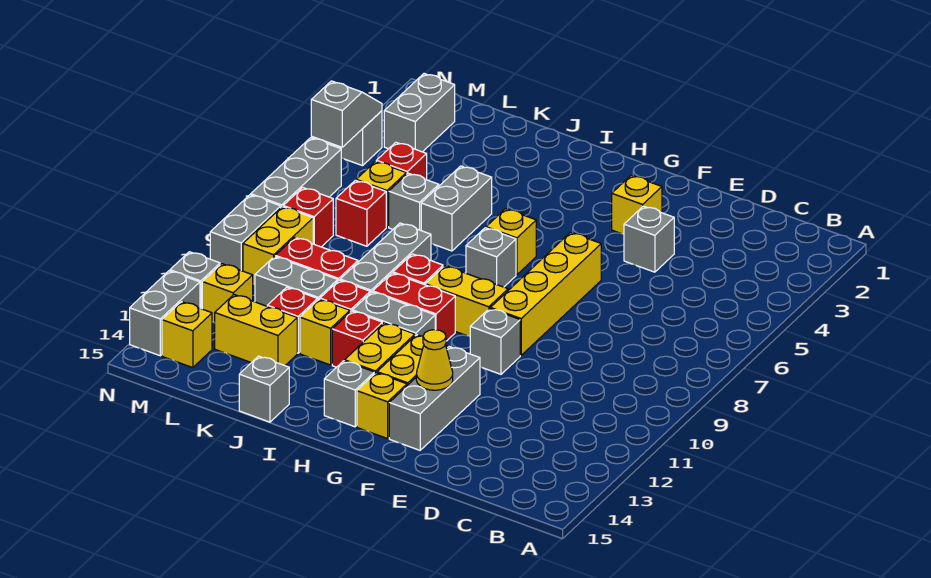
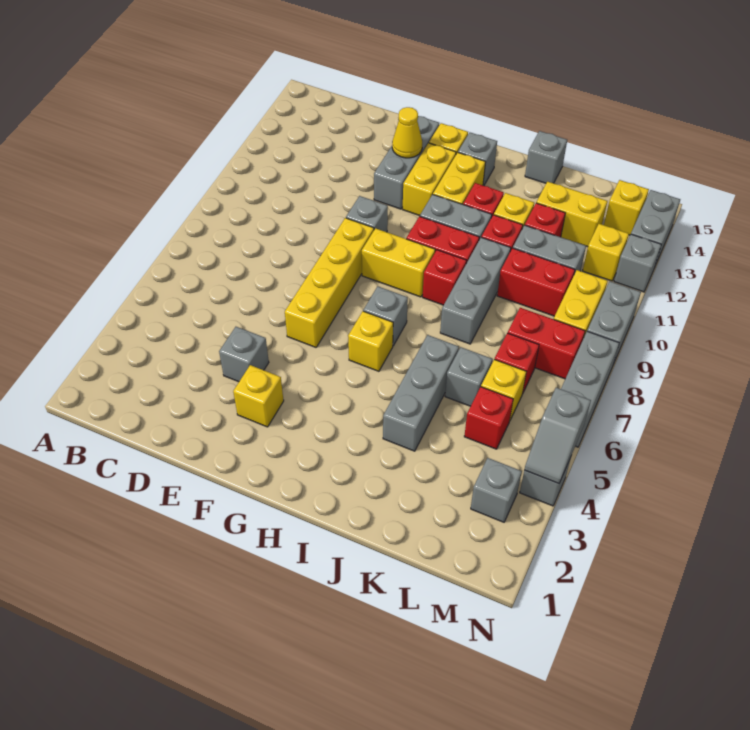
grey 1x2 brick [421,166,492,251] -> grey 1x3 brick [383,335,459,451]
grey 1x2 brick [384,74,455,152] -> grey 1x1 brick [471,458,522,522]
red 1x1 brick [283,188,333,247] -> red 1x2 brick [508,308,585,379]

